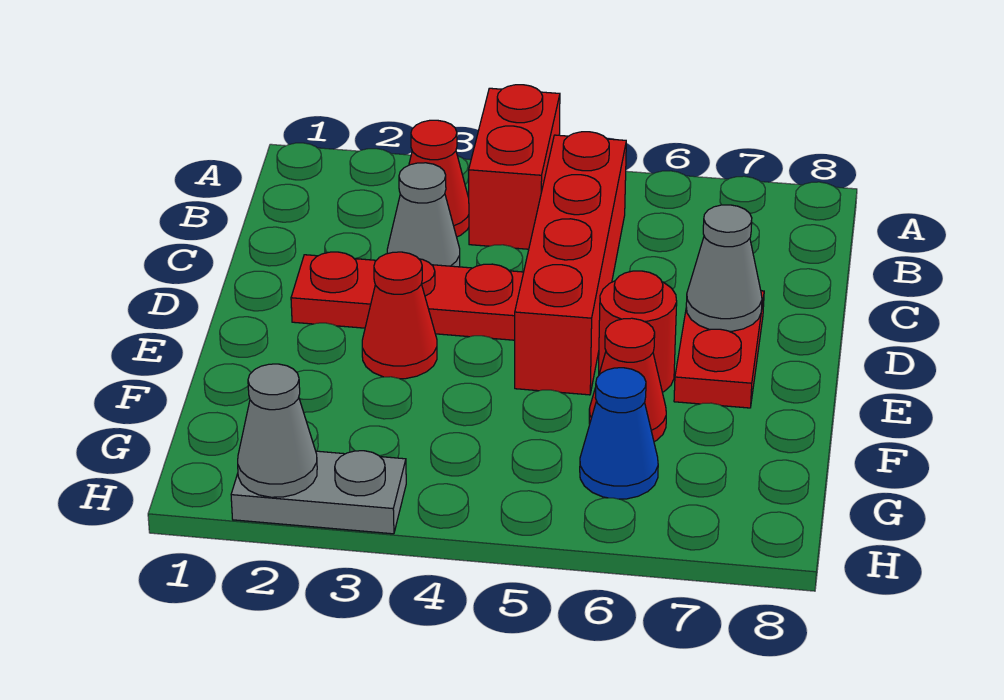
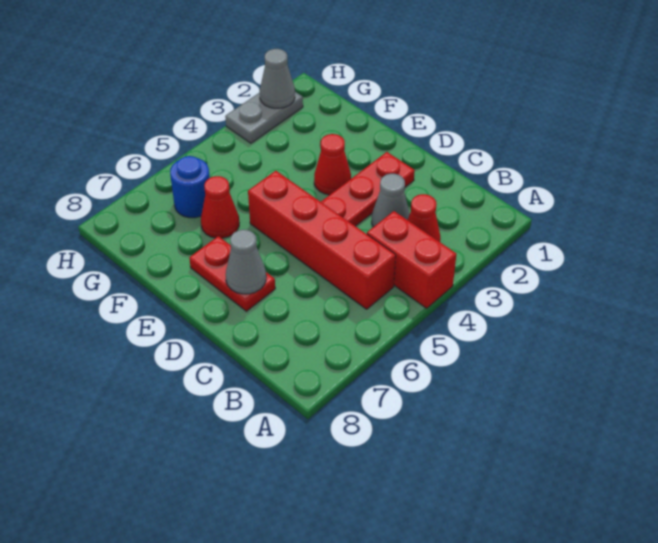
red 1x1 round brick [599,271,677,392] -> none
blue 1x1 cone [580,368,658,499] -> blue 1x1 round brick [170,156,210,218]

